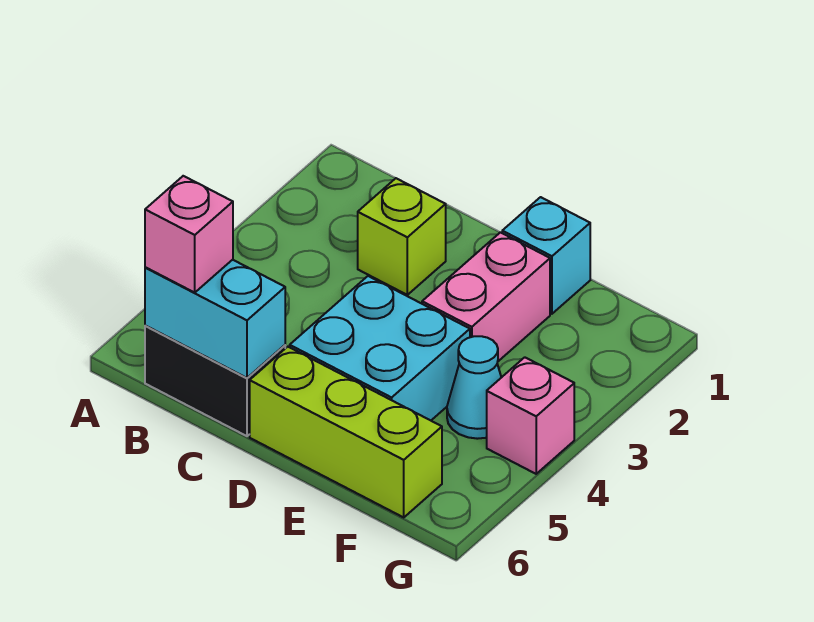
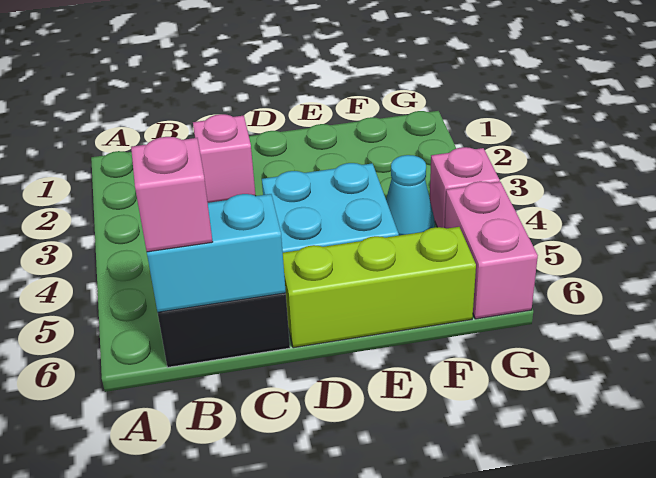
lime 1x1 brick [358,178,446,295] -> pink 1x1 brick [193,114,256,203]
cyan 1x1 brick [502,197,590,314] -> none
pink 1x2 brick [422,232,550,361] -> pink 1x2 brick moved to [444,181,538,319]

